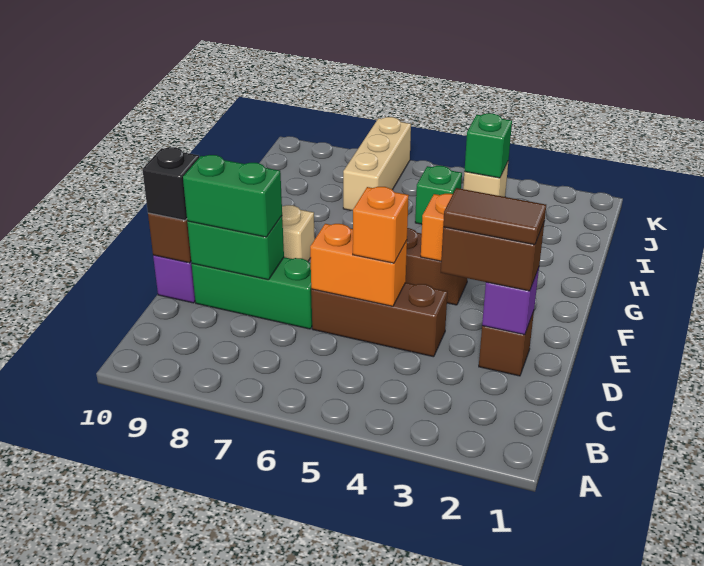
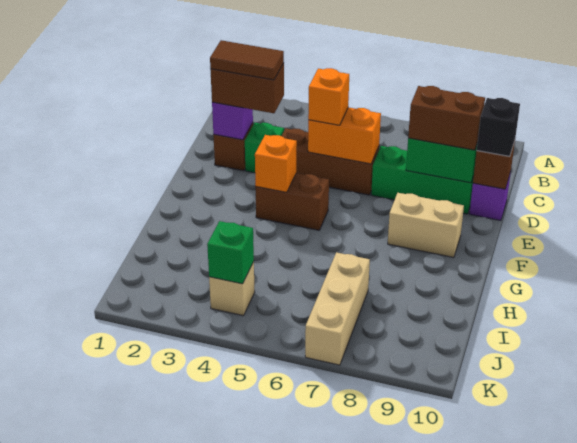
green 1x2 brick [183,155,282,237] -> brown 1x2 brick [408,86,485,150]
green 1x1 brick [415,166,462,224] -> green 1x1 brick moved to [245,122,284,173]

